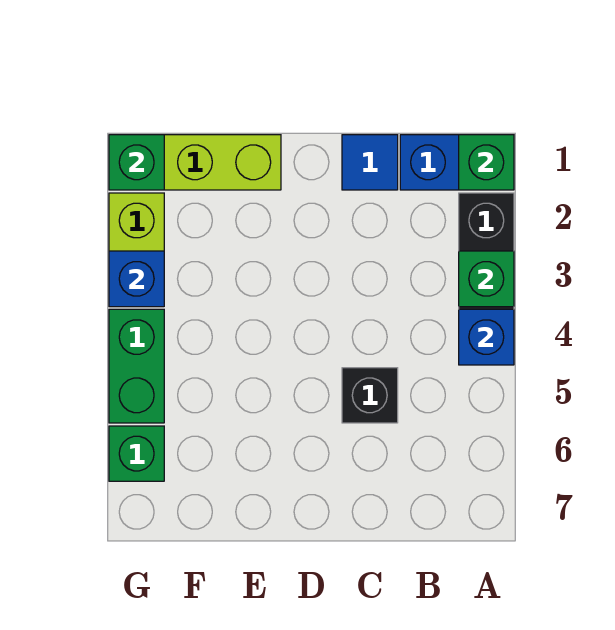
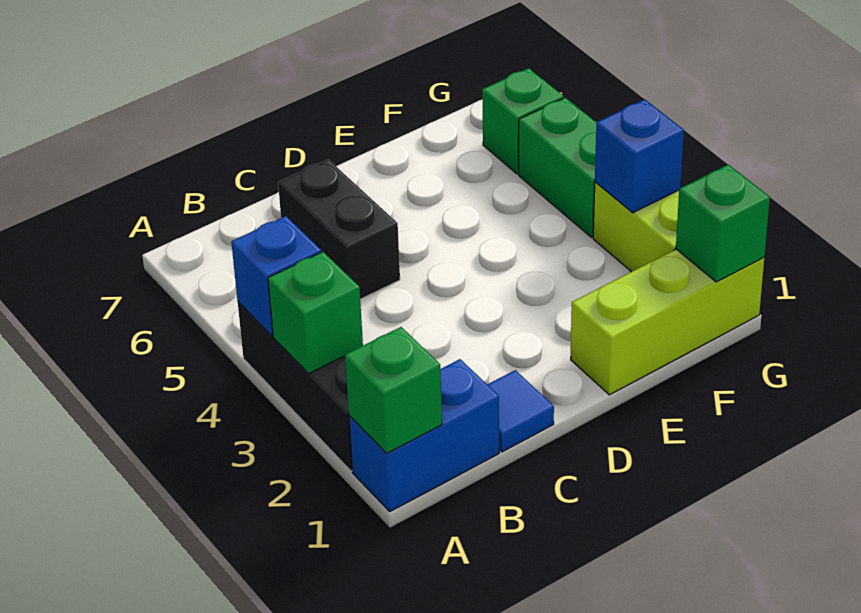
black 1x1 brick [342,368,398,423] -> black 1x2 brick [278,160,400,299]

